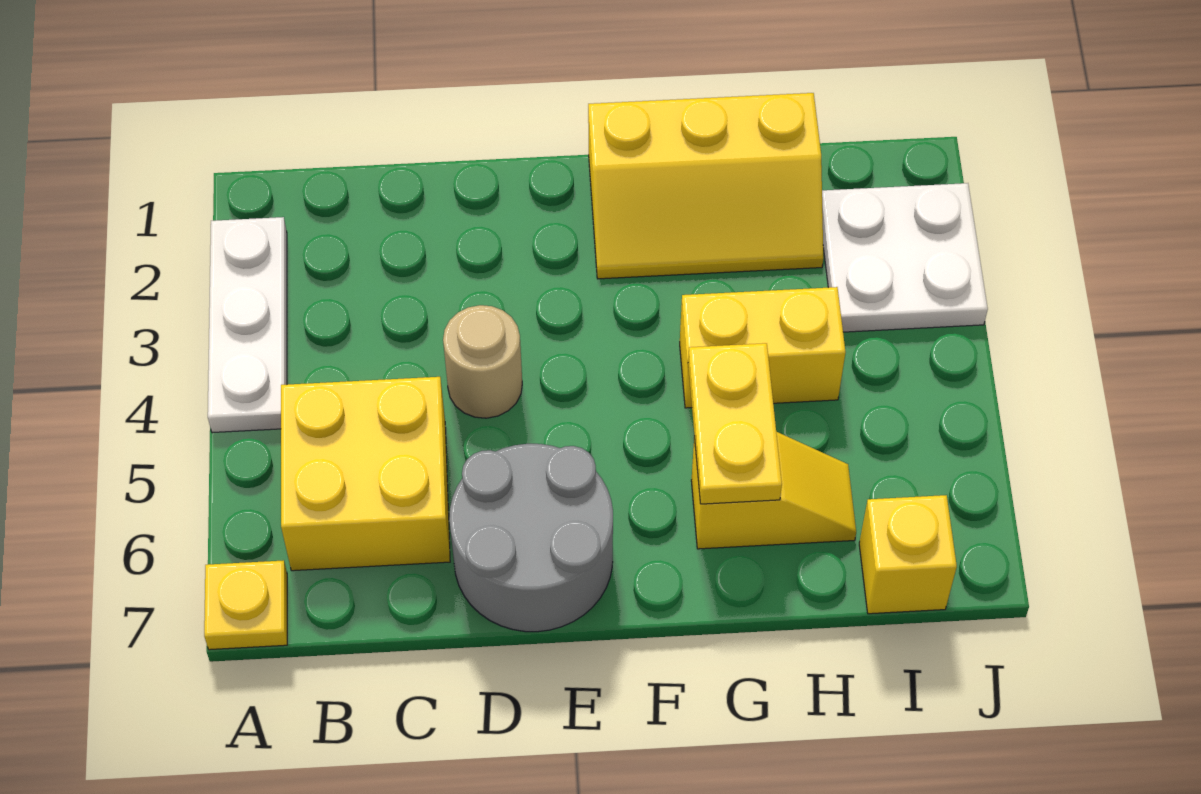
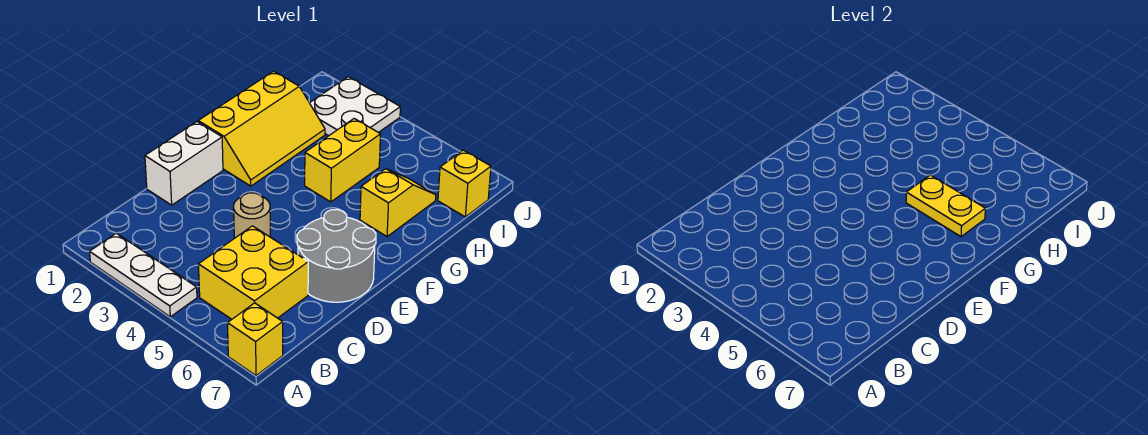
yellow 1x1 plate [204,560,287,650] -> yellow 1x1 brick [228,303,283,376]
none -> white 1x2 brick [145,122,223,205]

